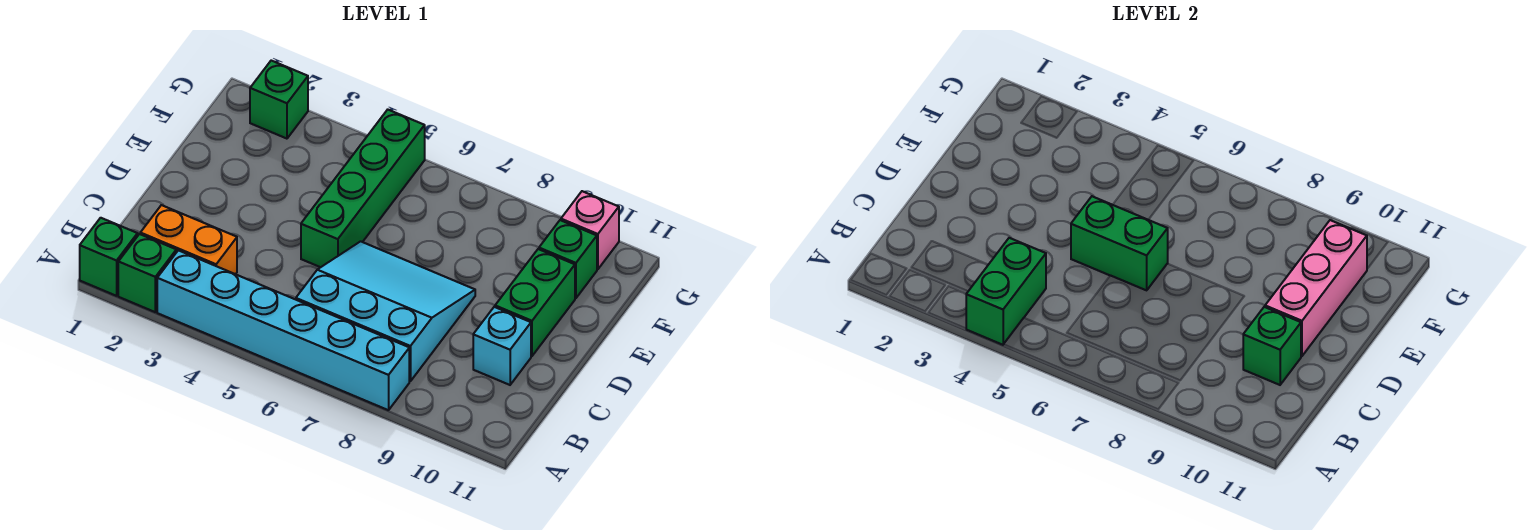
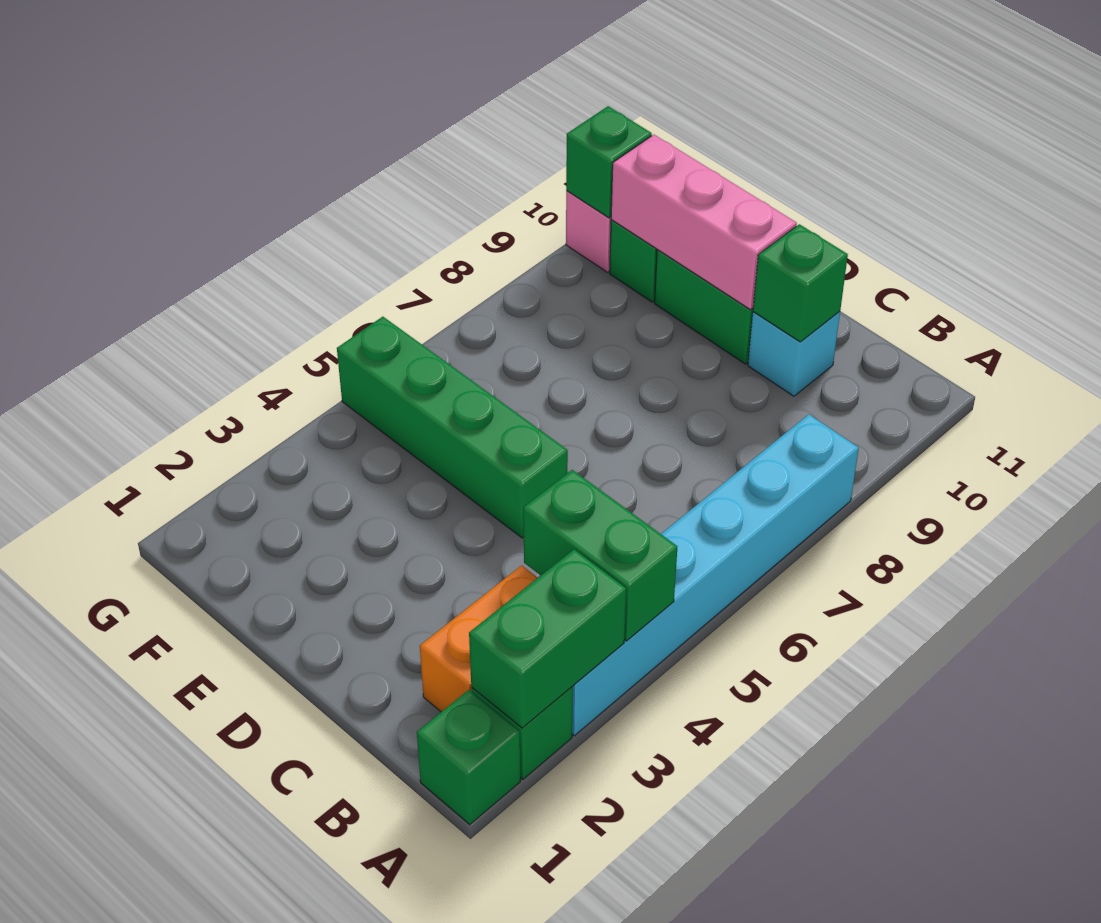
cyan 3x3 slope [296,241,475,381] -> none
green 1x2 brick [1071,196,1168,290] -> green 1x2 brick moved to [469,549,626,728]
green 1x1 brick [250,61,308,139] -> green 1x1 brick moved to [566,106,652,218]

